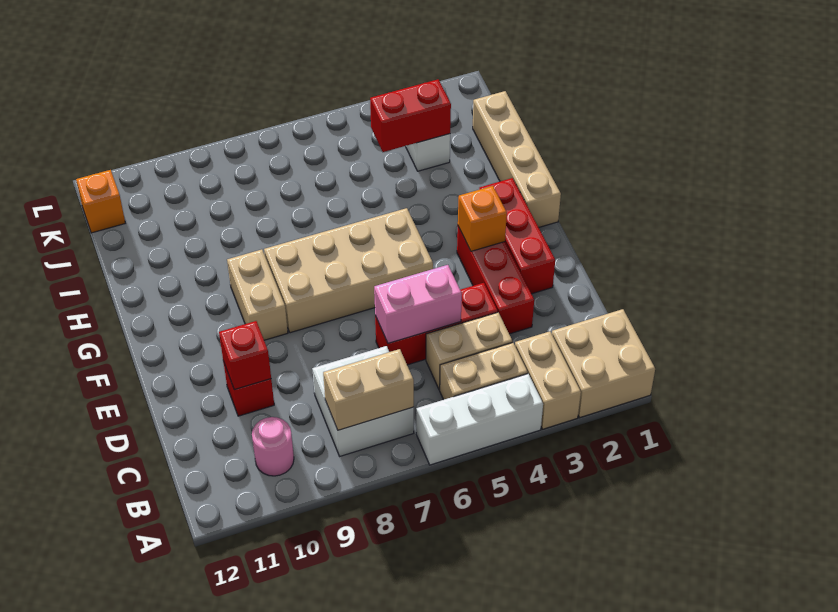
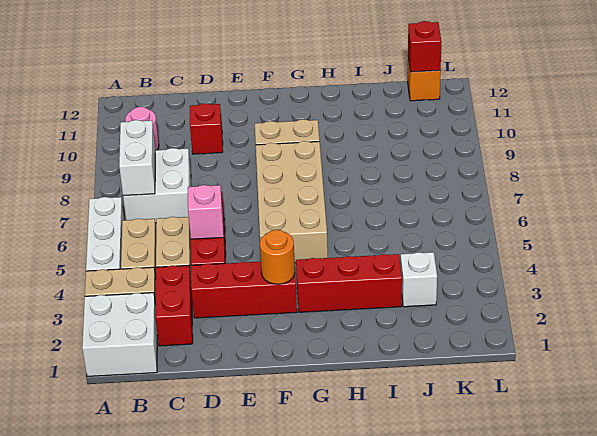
tan 2x2 brick [552,309,655,418] -> white 2x2 brick [82,293,157,376]
tan 1x2 brick [323,349,414,430] -> white 1x2 brick [119,120,156,196]
pink 1x2 brick [374,265,462,343] -> pink 1x1 brick [188,185,224,239]
red 1x1 brick [219,321,271,390] -> red 1x1 brick moved to [408,21,441,72]
red 1x3 brick [479,178,555,294] -> red 1x3 brick moved to [296,254,402,312]
orange 1x1 brick [458,186,507,251] -> orange 1x1 round brick [260,230,295,284]
tan 1x4 brick [473,91,561,228] -> none
red 1x2 brick [370,79,451,152] -> red 1x2 brick moved to [155,265,193,346]

